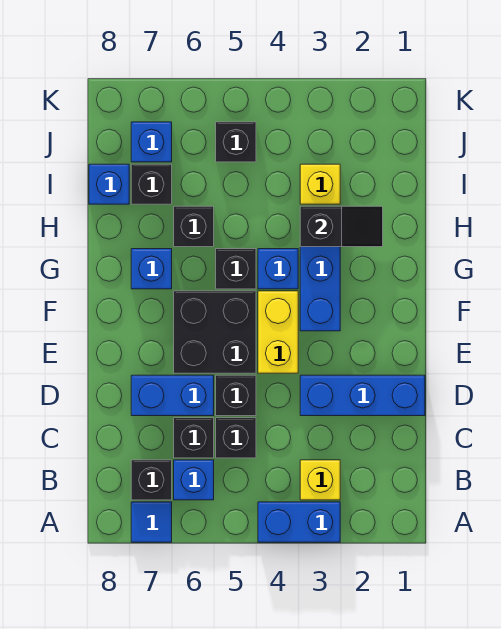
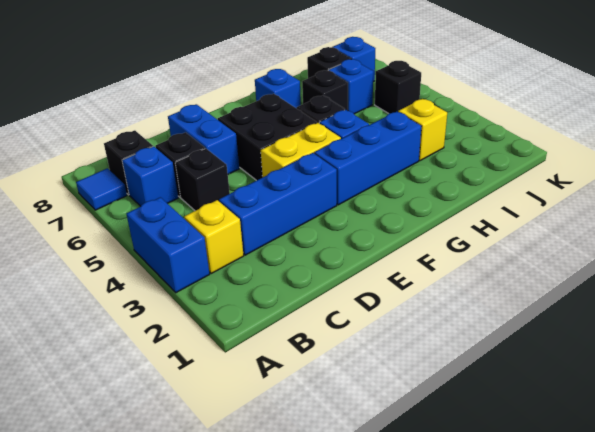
blue 1x3 brick [300,375,425,416] -> blue 1x3 brick turned to [219,153,337,255]
black 1x1 brick [216,375,256,416] -> none
black 1x2 slope [300,206,383,247] -> none
blue 1x1 brick [89,164,129,204] -> blue 1x1 brick moved to [328,59,373,114]

